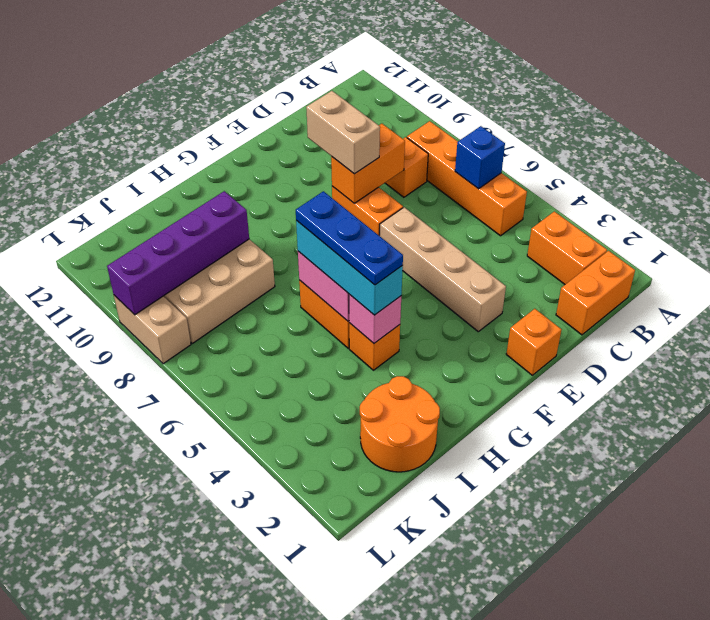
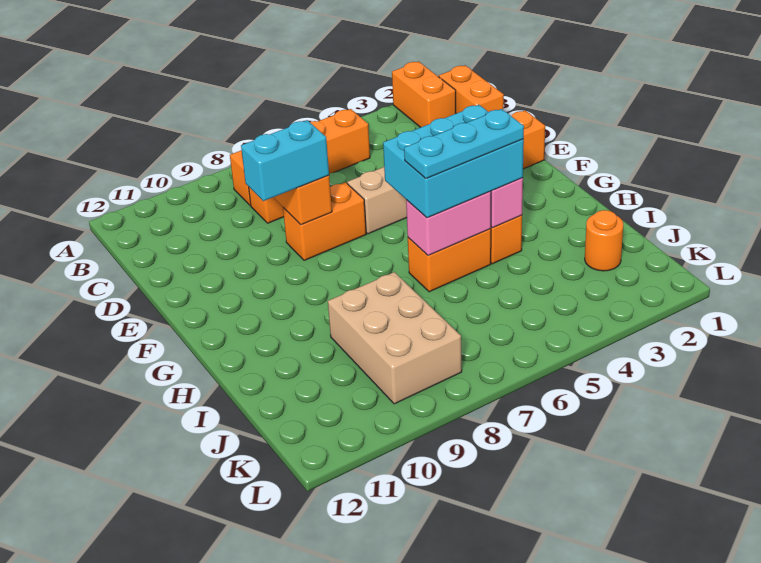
orange 1x2 brick [527,211,607,284] -> orange 1x2 brick turned to [392,62,456,128]
blue 1x1 brick [455,126,505,189] -> none
tan 1x2 brick [306,91,380,174] -> cyan 1x2 brick [241,120,329,201]
cyan 1x3 brick [296,221,403,315] -> cyan 2x3 brick [383,105,524,218]
blue 1x3 plate [296,191,403,285] -> cyan 1x3 plate [404,109,524,178]
orange 2x2 round brick [360,376,440,472] -> orange 1x1 round brick [585,210,623,271]
purple 1x4 brick [107,191,249,315] -> none
tan 1x2 brick [114,295,191,364] -> none

